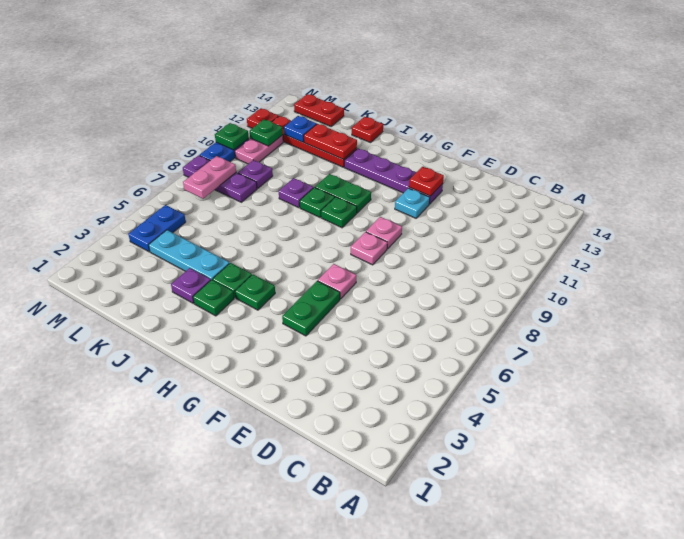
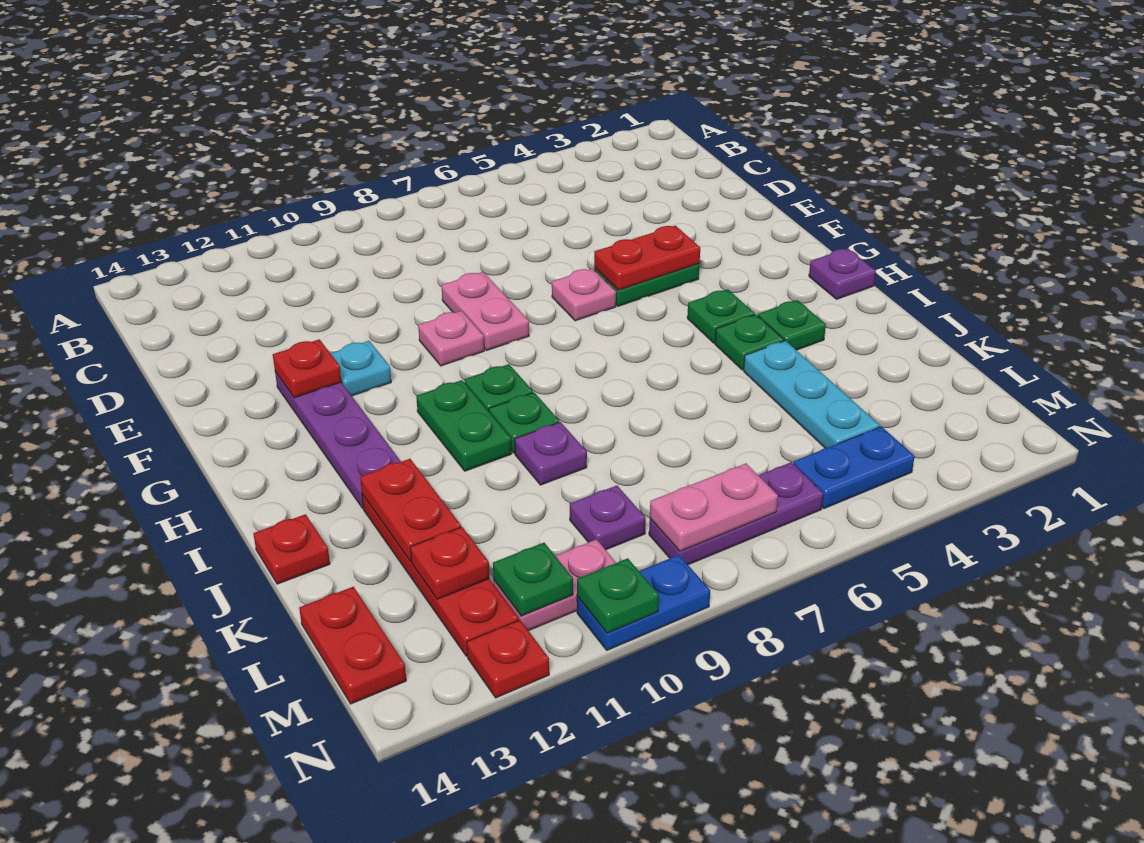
none -> red 1x2 plate [594,226,700,290]
pink 1x1 plate [351,232,387,265] -> pink 1x2 plate [441,272,529,350]
purple 1x1 plate [171,268,211,303] -> purple 1x1 plate moved to [809,248,876,299]
purple 1x3 plate [183,155,257,202] -> purple 1x3 plate turned to [649,462,823,565]
blue 1x1 plate [284,116,316,142] -> red 1x1 plate [410,527,490,599]

